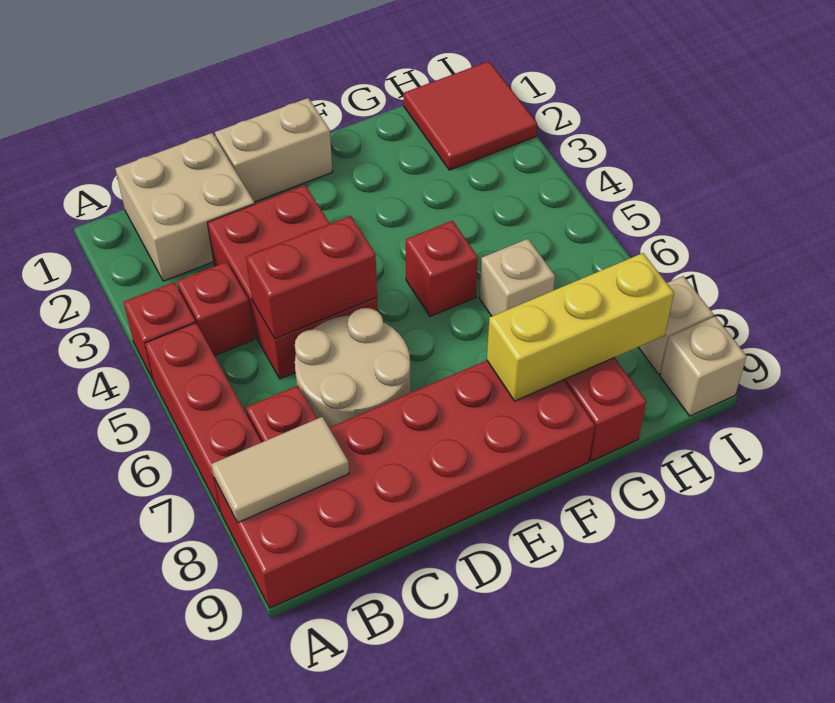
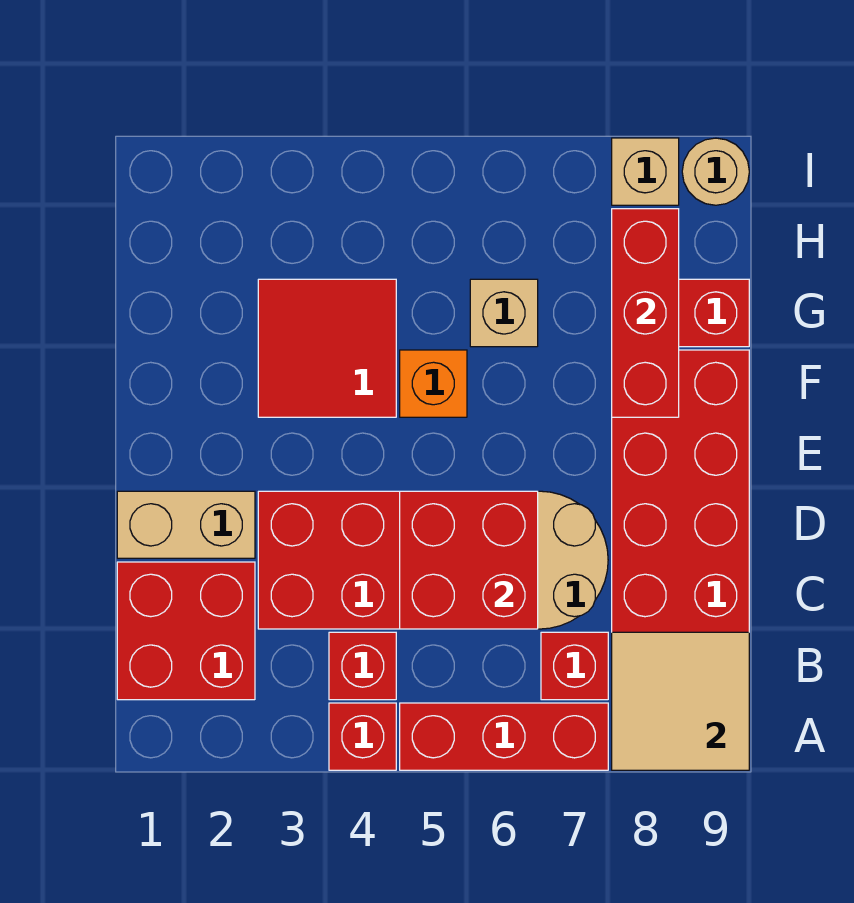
tan 1x2 tile [211,417,349,523] -> tan 2x2 tile [612,632,749,770]
tan 2x2 brick [115,133,255,281] -> red 2x2 brick [117,562,255,700]
red 1x2 brick [246,216,377,339] -> red 2x2 brick [400,491,538,629]
tan 1x2 brick [215,98,333,202] -> tan 1x2 brick turned to [117,491,255,558]
red 1x1 brick [406,221,478,317] -> orange 1x1 brick [400,350,467,417]
yellow 1x3 brick [487,253,674,401] -> red 1x3 brick [612,209,679,417]
red 2x2 tile [404,61,537,170] -> red 2x2 tile moved to [258,279,396,417]
tan 1x1 brick [660,317,746,416] -> tan 1x1 round brick [682,138,749,205]

